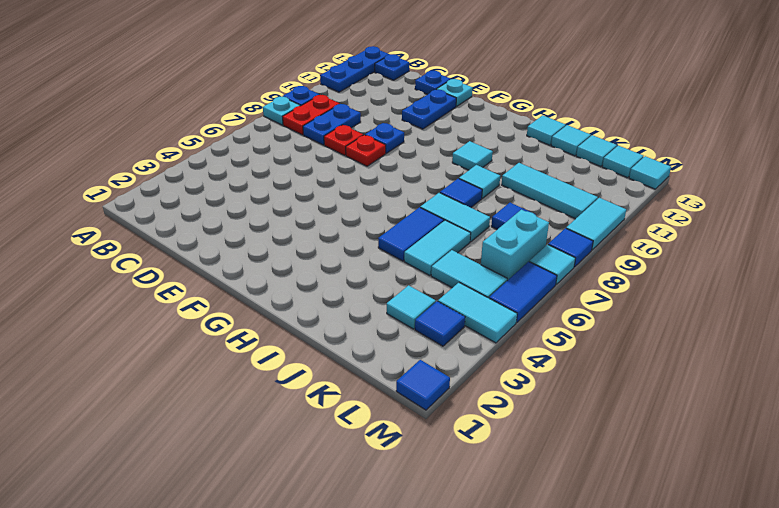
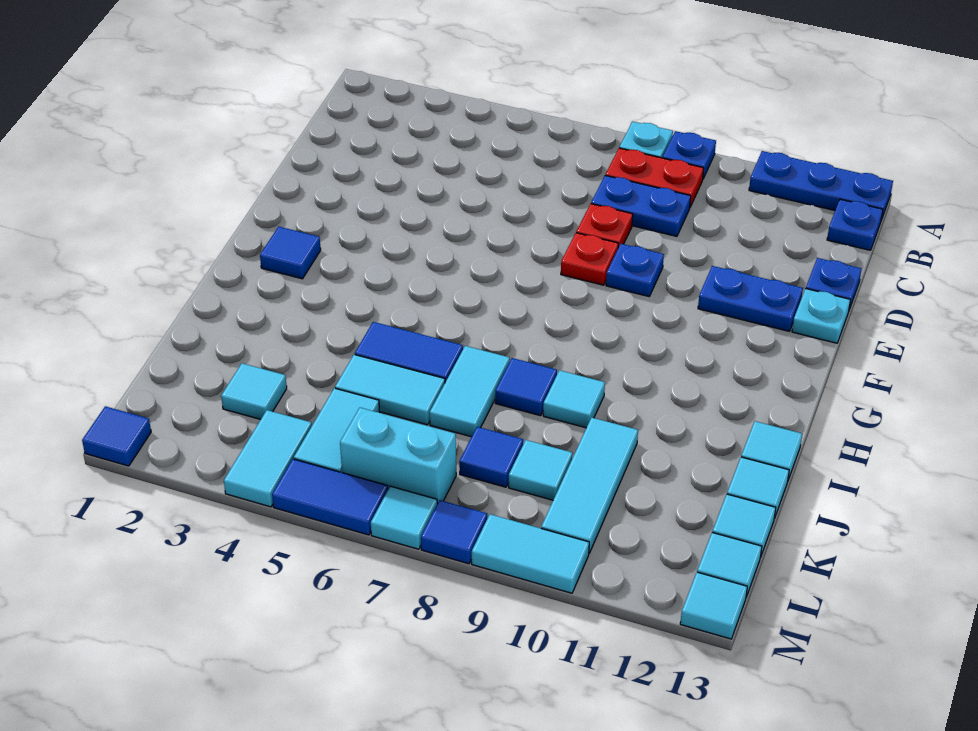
cyan 1x1 tile [452,141,493,170] -> cyan 1x1 tile moved to [509,440,573,500]
blue 1x1 tile [415,301,465,346] -> blue 1x1 tile moved to [260,227,321,279]

